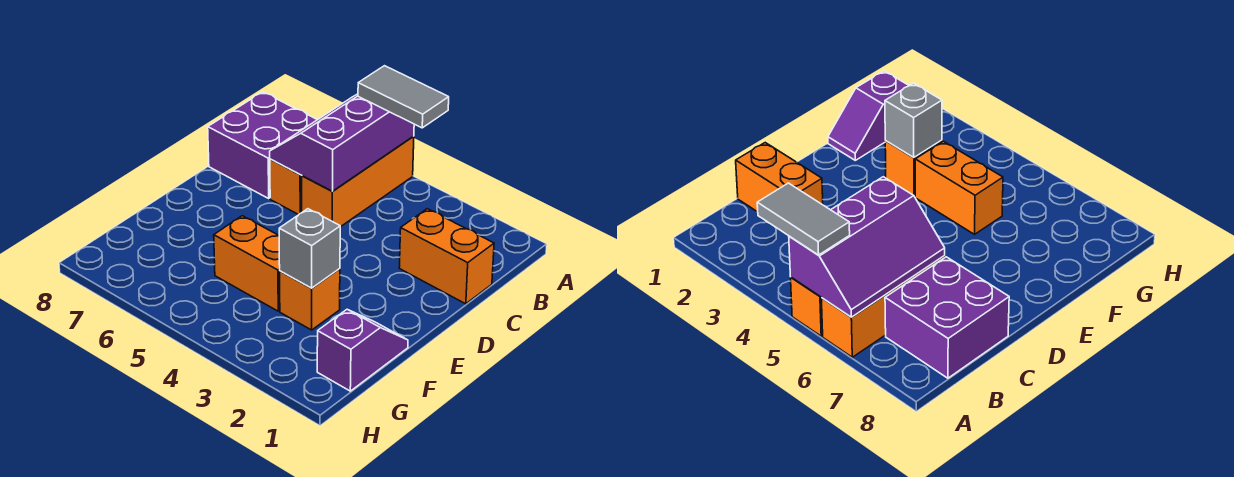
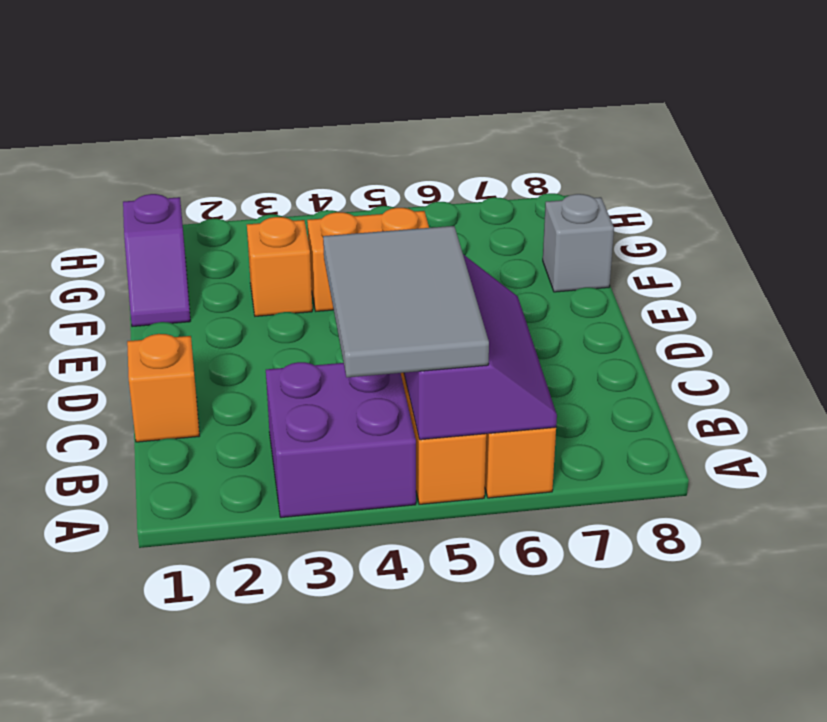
grey 1x2 tile [358,66,449,128] -> grey 2x3 tile [323,226,489,377]
purple 2x2 brick [208,92,317,198] -> purple 2x2 brick moved to [266,362,416,518]
orange 1x2 brick [399,209,494,304] -> orange 1x1 brick [127,334,199,442]
grey 1x1 brick [279,209,340,288] -> grey 1x1 brick moved to [543,194,614,292]

